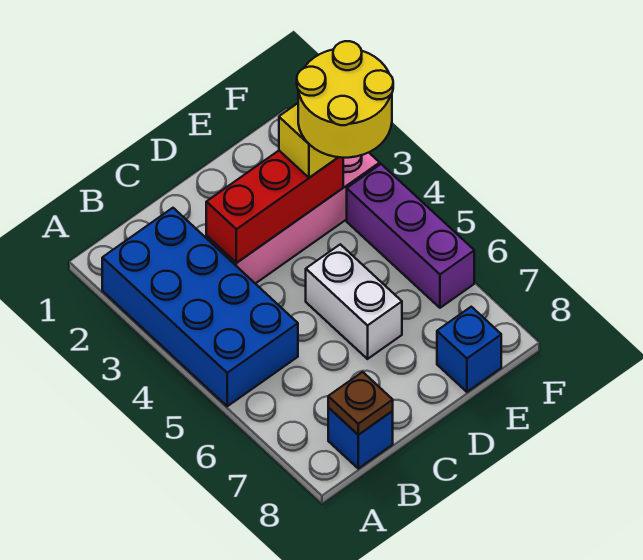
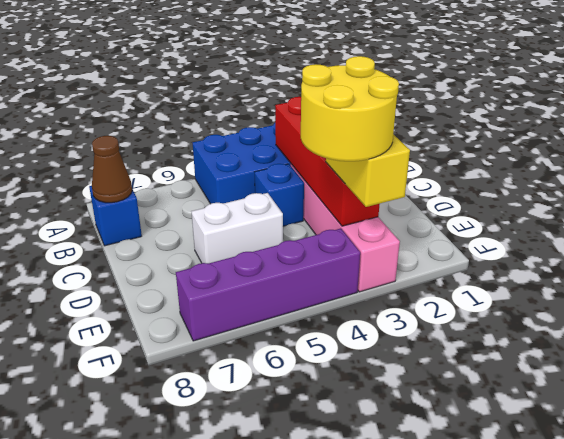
brown 1x1 plate [328,372,393,435] -> brown 1x1 cone [92,136,132,203]
red 1x3 brick [206,151,343,263] -> red 1x4 brick [275,97,380,226]
blue 1x1 brick [437,307,501,392] -> blue 1x1 brick moved to [255,164,304,226]
purple 1x3 brick [347,164,474,308] -> purple 1x4 brick [176,229,360,341]

